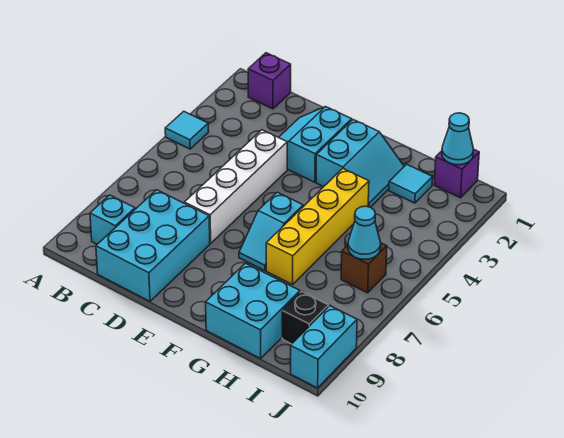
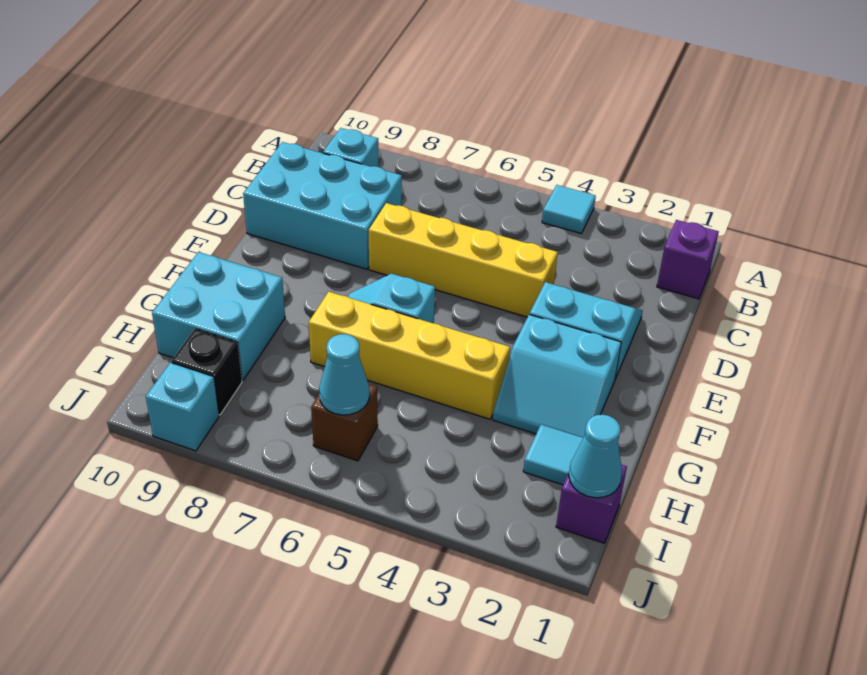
white 1x4 brick [184,130,287,243] -> yellow 1x4 brick [369,203,558,317]
cyan 1x2 brick [291,306,357,388] -> cyan 1x1 brick [146,363,219,451]

